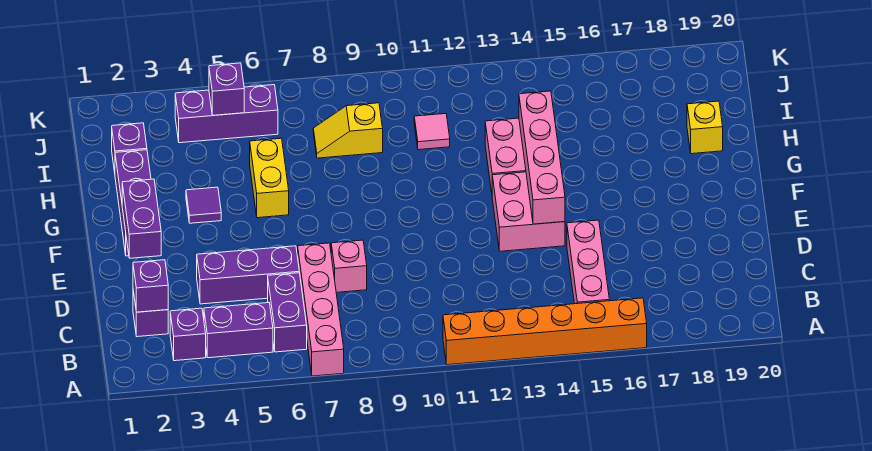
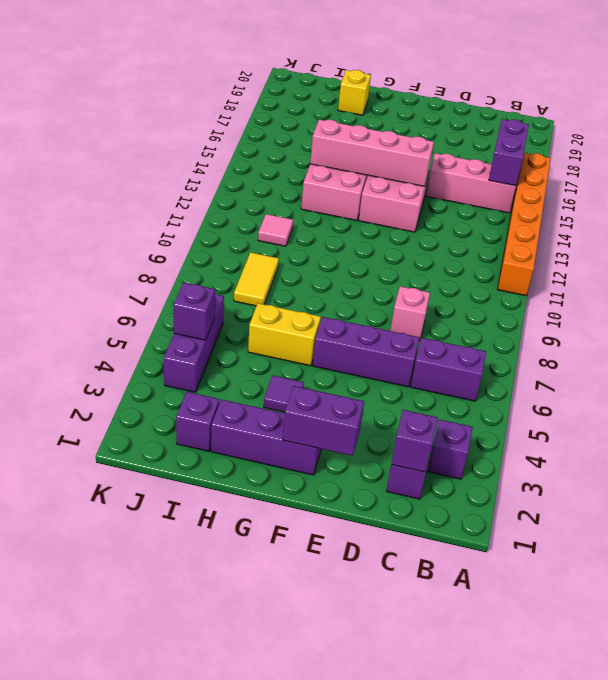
pink 1x4 brick [298,243,344,376] -> none
purple 1x2 brick [204,303,273,358] -> purple 1x2 brick moved to [489,119,529,186]
purple 1x3 brick [197,246,299,304] -> purple 1x3 brick turned to [313,317,419,387]
yellow 1x2 slope [313,103,383,158] -> yellow 1x2 tile [234,252,279,306]

